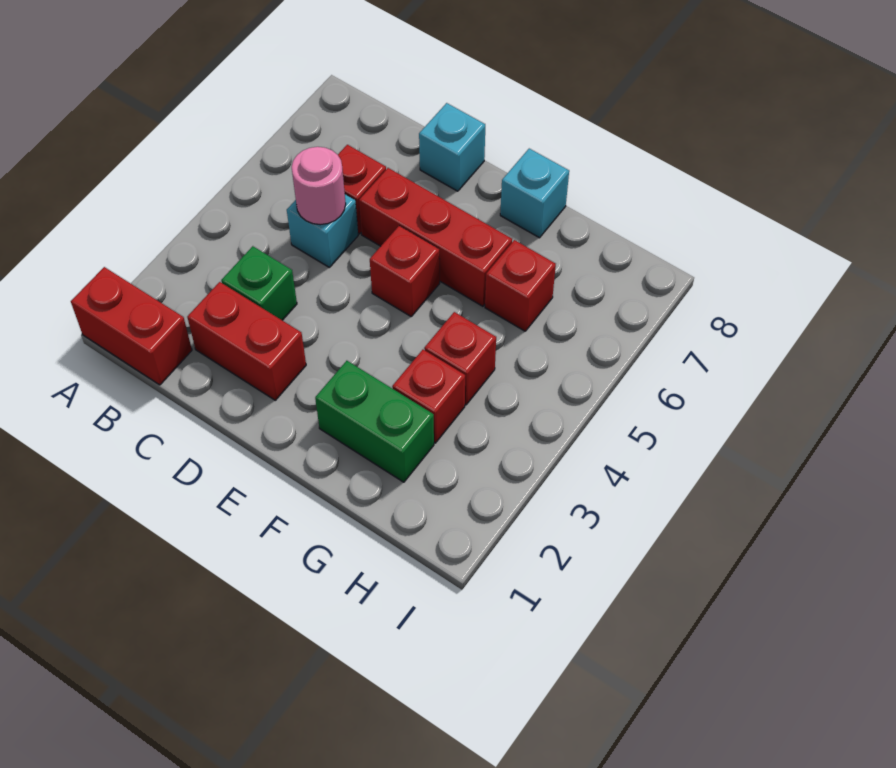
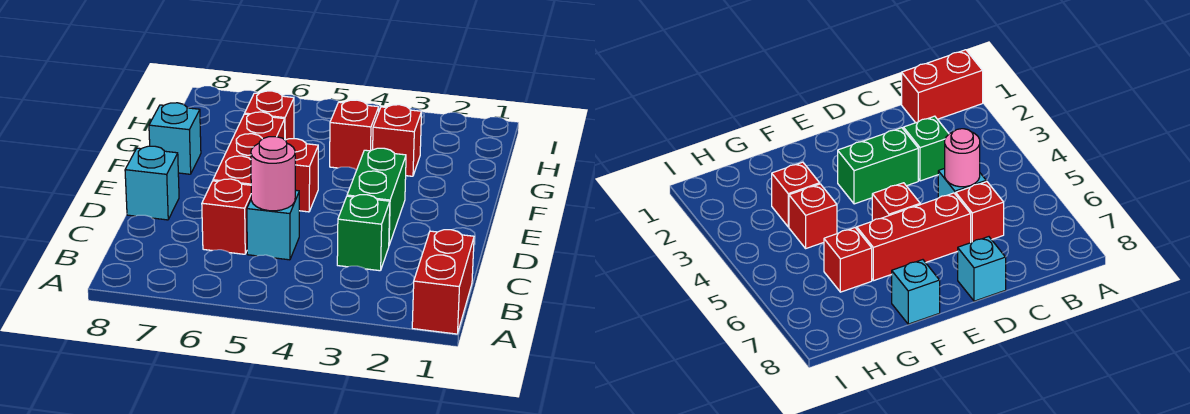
red 1x2 brick [187,282,306,400] -> none
green 1x2 brick [315,361,434,482] -> green 1x2 brick moved to [347,148,406,245]

